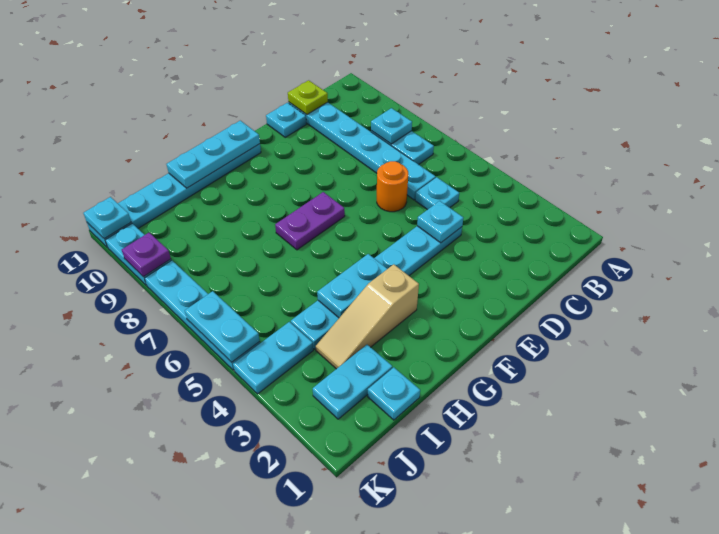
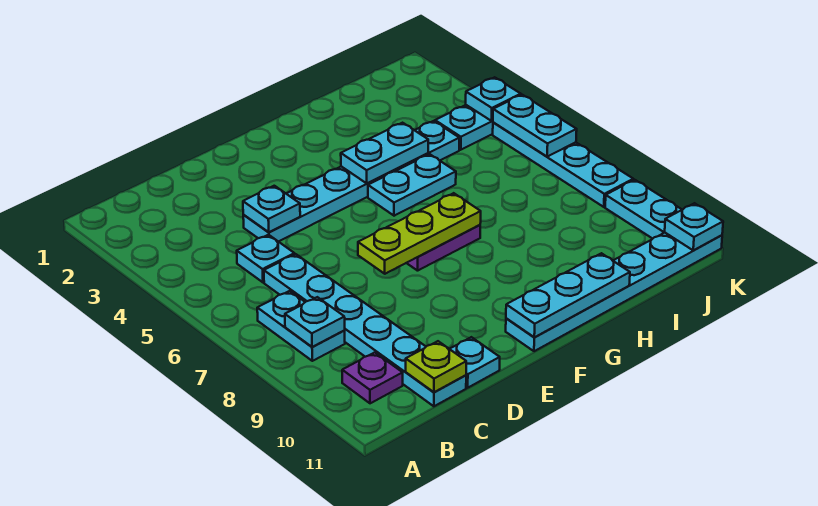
orange 1x1 round brick [377,161,408,212] -> none
none -> lime 1x3 plate [358,193,481,274]
tan 1x3 slope [316,264,419,369] -> none
cyan 1x1 plate [368,367,420,420] -> cyan 1x1 plate moved to [466,77,521,121]
cyan 1x2 plate [313,345,392,419] -> cyan 1x2 plate moved to [368,154,456,216]
purple 1x1 plate [122,233,171,277] -> purple 1x1 plate moved to [342,352,403,403]

